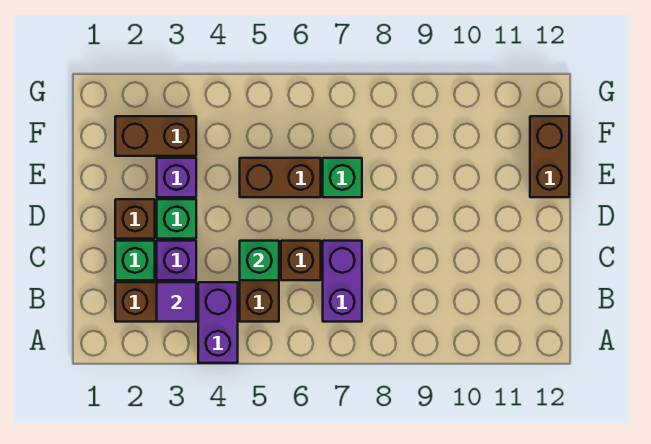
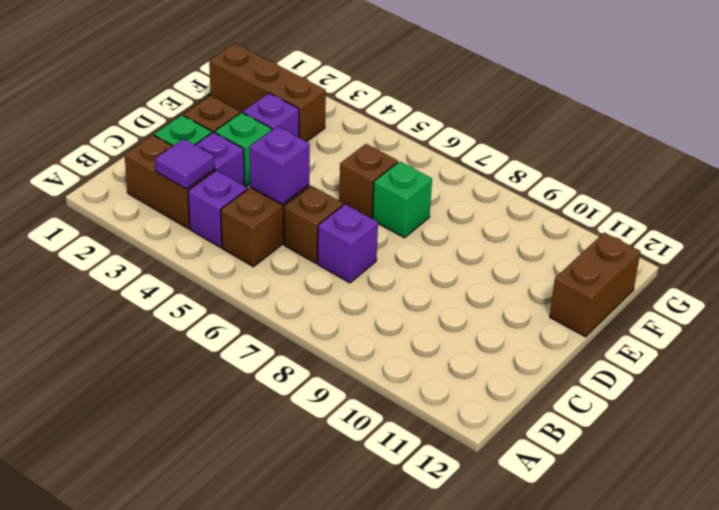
purple 1x2 brick [198,282,238,363] -> purple 1x1 brick [188,170,247,247]
purple 1x2 brick [323,241,362,322] -> purple 1x1 brick [317,204,378,283]
green 1x1 brick [240,241,279,280] -> purple 1x1 brick [250,126,310,205]
brown 1x2 brick [240,158,321,197] -> brown 1x1 brick [339,144,398,218]
brown 1x2 brick [115,116,196,156] -> brown 1x3 brick [209,43,326,142]

